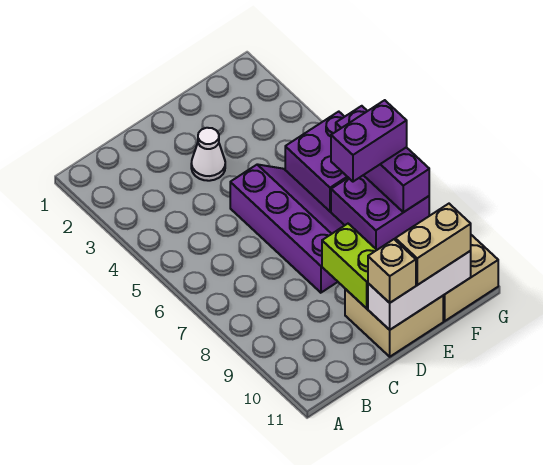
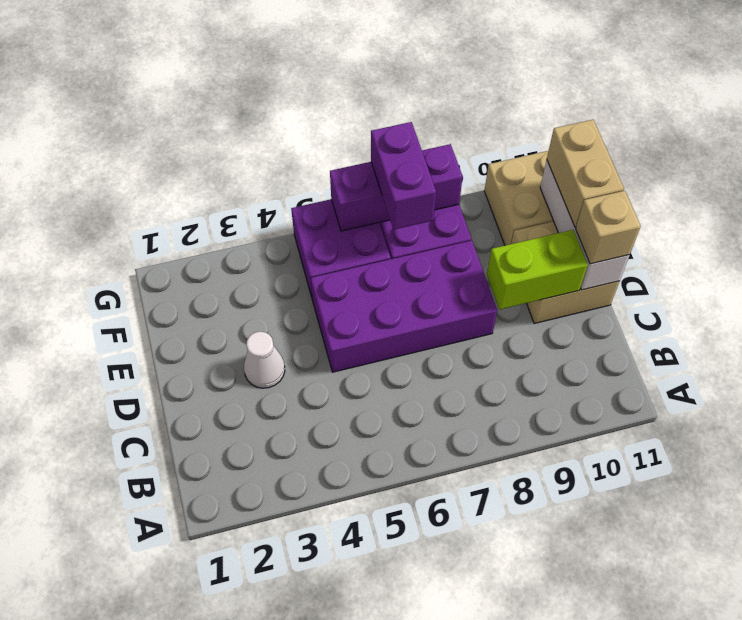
purple 2x4 slope [230,164,345,293] -> purple 2x4 brick [311,240,497,372]

